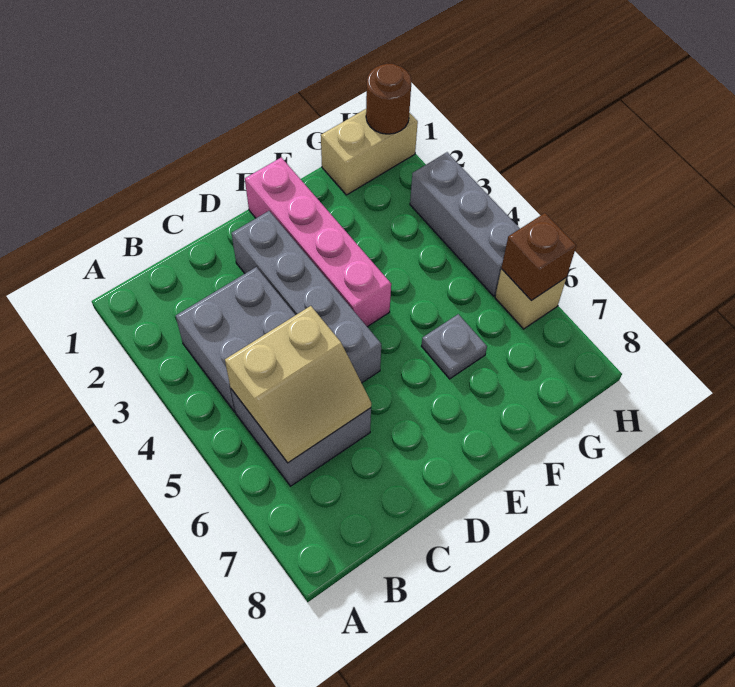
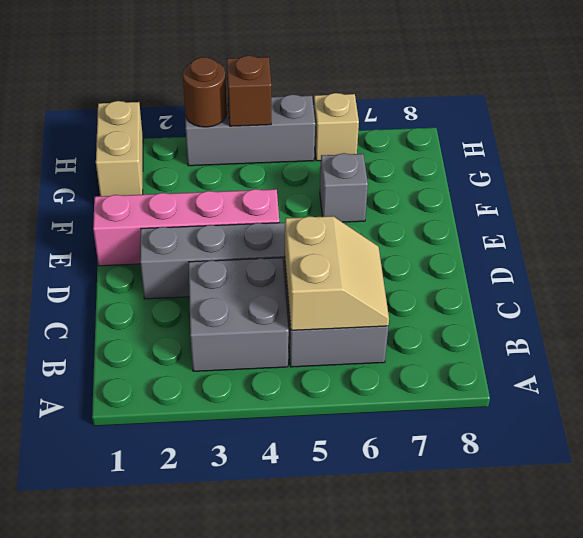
grey 1x1 plate [422,314,487,379] -> grey 1x1 brick [320,153,368,222]
brown 1x1 round brick [366,64,412,134] -> brown 1x1 round brick moved to [183,57,227,127]
brown 1x1 brick [502,213,576,301] -> brown 1x1 brick moved to [227,56,271,126]

